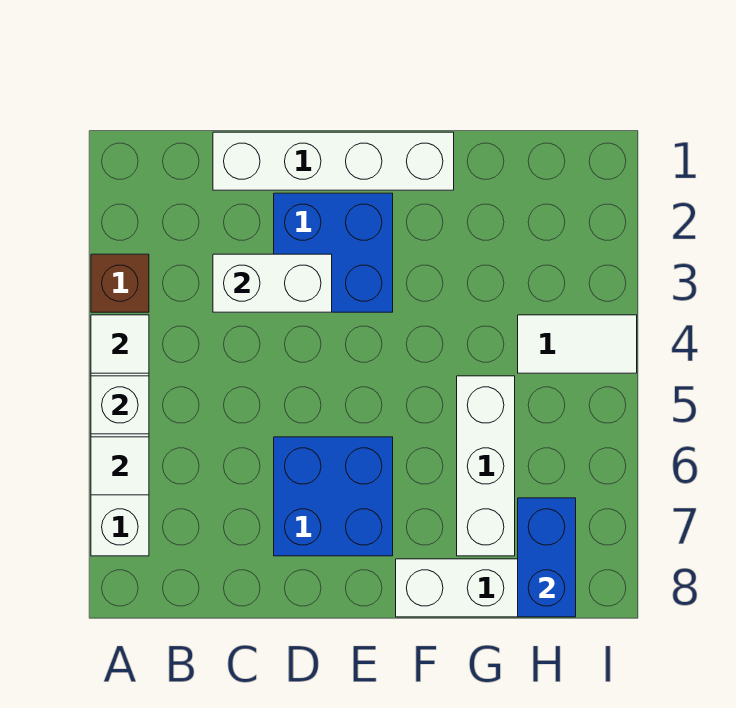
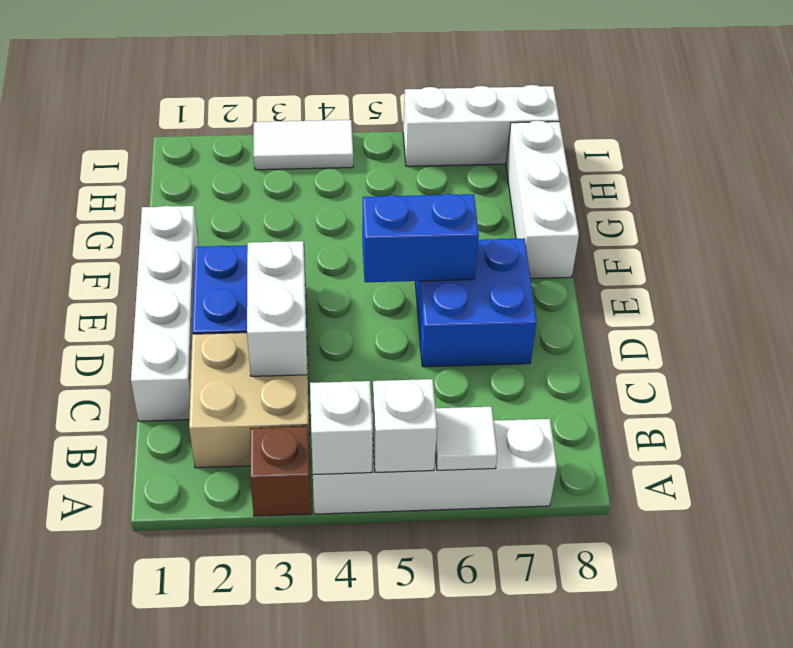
white 1x1 tile [91,315,149,373] -> white 1x1 brick [310,381,373,475]
none -> tan 2x2 brick [189,333,310,468]
white 1x3 brick [457,376,515,556] -> white 1x3 brick moved to [403,85,559,166]
white 1x2 tile [518,315,637,373] -> white 1x2 tile turned to [254,120,353,170]
blue 1x2 brick [518,498,576,617] -> blue 1x2 brick moved to [362,194,479,282]

